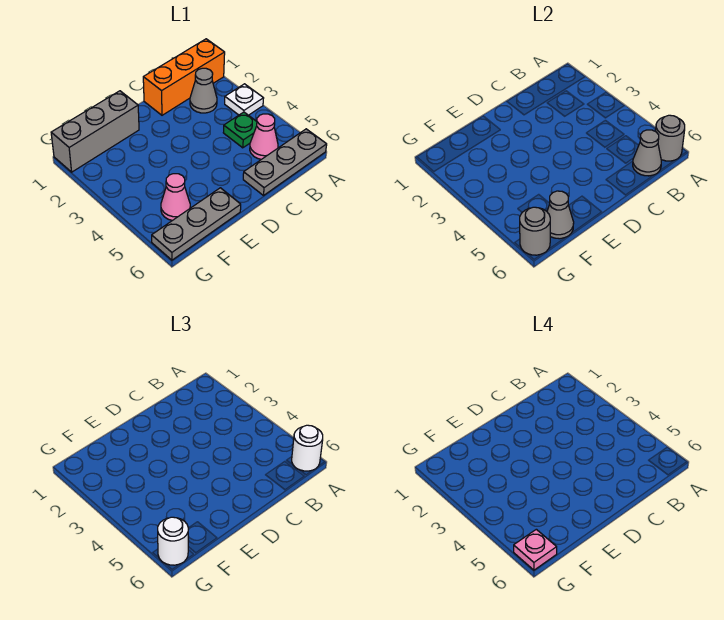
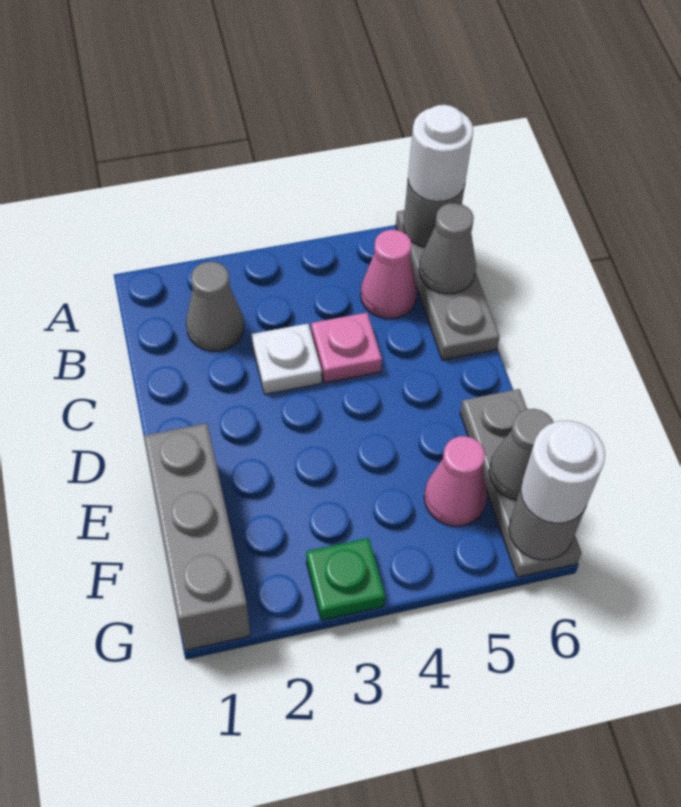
orange 1x3 brick [143,39,225,115] -> none
white 1x1 plate [225,84,264,115] -> white 1x1 plate moved to [252,324,322,394]
green 1x1 plate [223,112,257,148] -> green 1x1 plate moved to [306,538,385,620]
pink 1x1 plate [514,529,557,570] -> pink 1x1 plate moved to [311,313,382,383]

